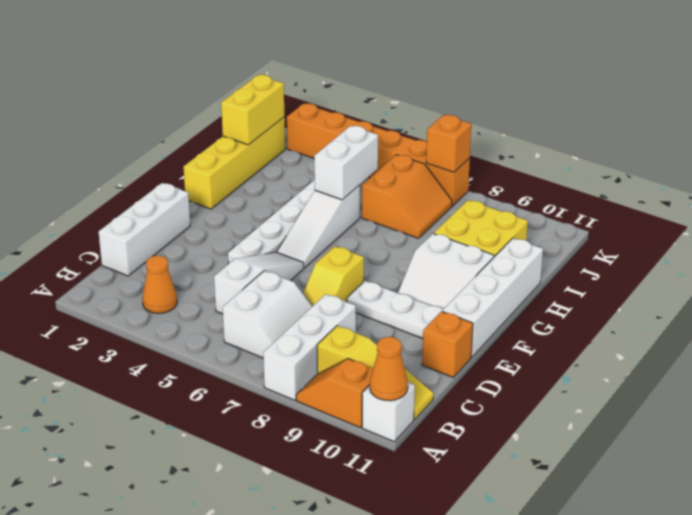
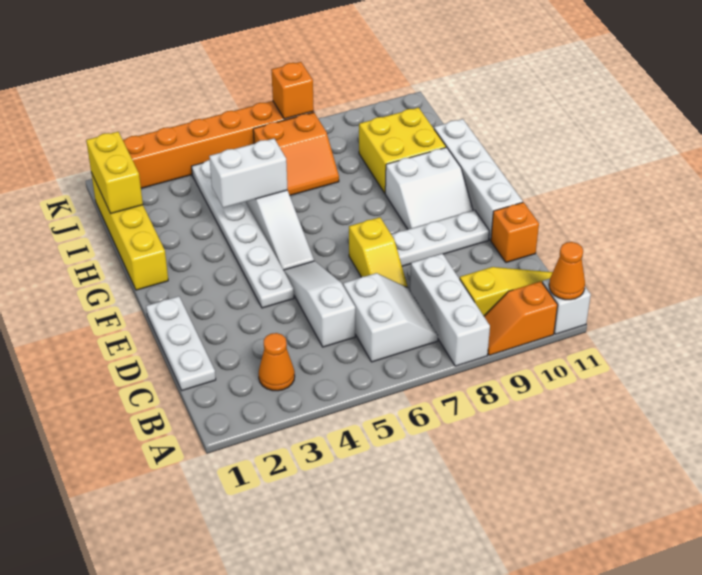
white 1x3 brick [99,183,190,276] -> white 1x3 plate [146,296,216,390]
white 1x2 brick [314,126,378,200] -> white 1x2 brick turned to [209,139,288,208]
orange 2x2 slope [362,155,452,238] -> orange 2x2 slope turned to [253,113,339,195]

